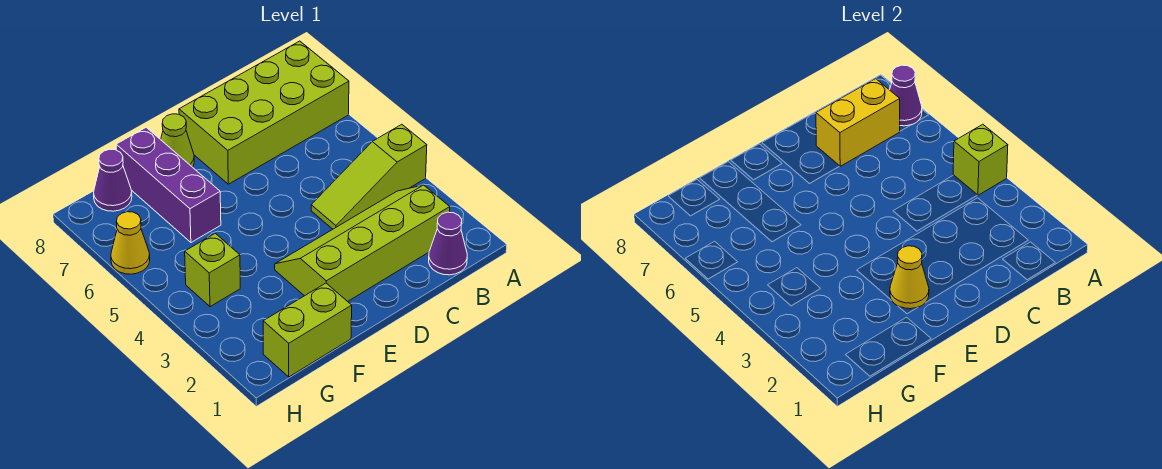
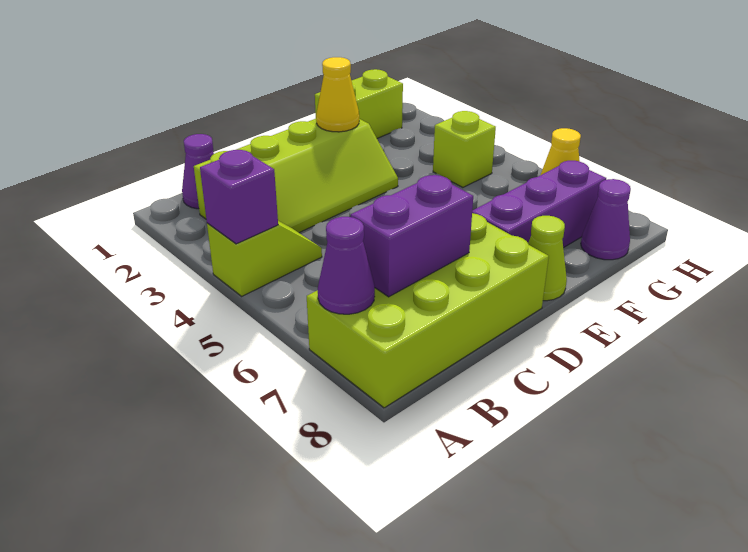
lime 1x3 slope [311,124,427,229] -> lime 1x2 slope [207,221,322,296]
lime 1x1 brick [953,124,1008,195] -> purple 1x1 brick [200,150,278,244]
yellow 1x2 brick [816,79,900,166] -> purple 1x2 brick [351,175,473,297]
purple 1x3 brick [116,127,221,242] -> purple 1x3 brick turned to [472,161,606,248]

